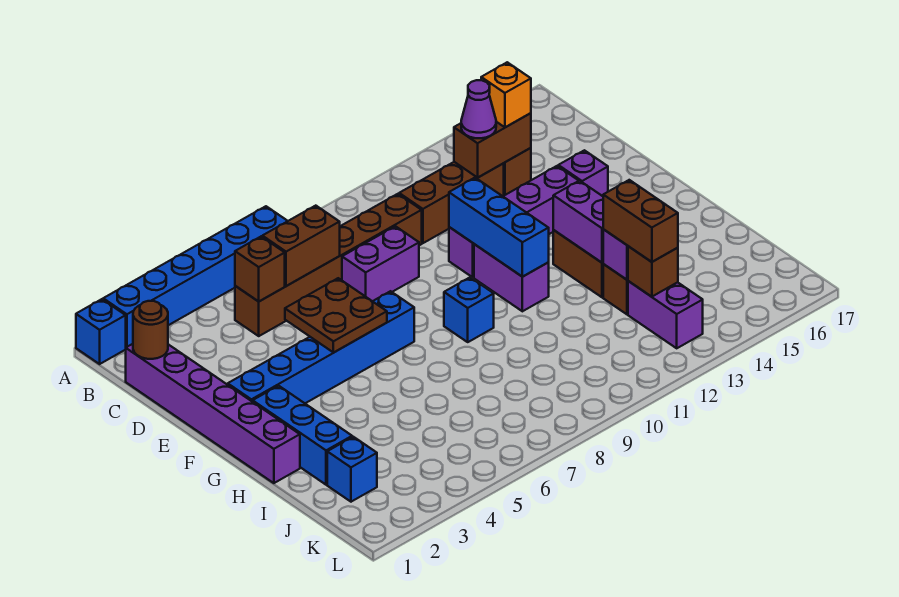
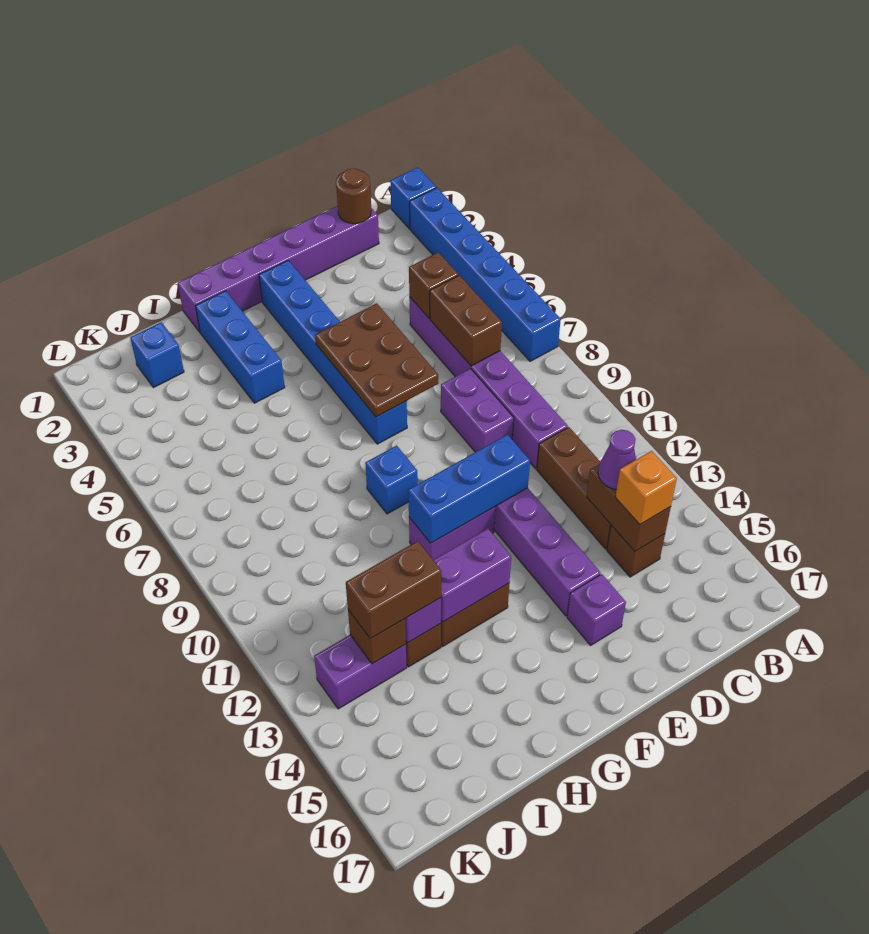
brown 1x6 brick [235,194,422,336] -> purple 1x6 brick [409,297,568,469]
brown 2x2 plate [285,278,387,352] -> brown 2x3 plate [315,303,438,417]
blue 1x3 brick [253,386,352,485] -> blue 1x3 brick turned to [196,291,285,403]

